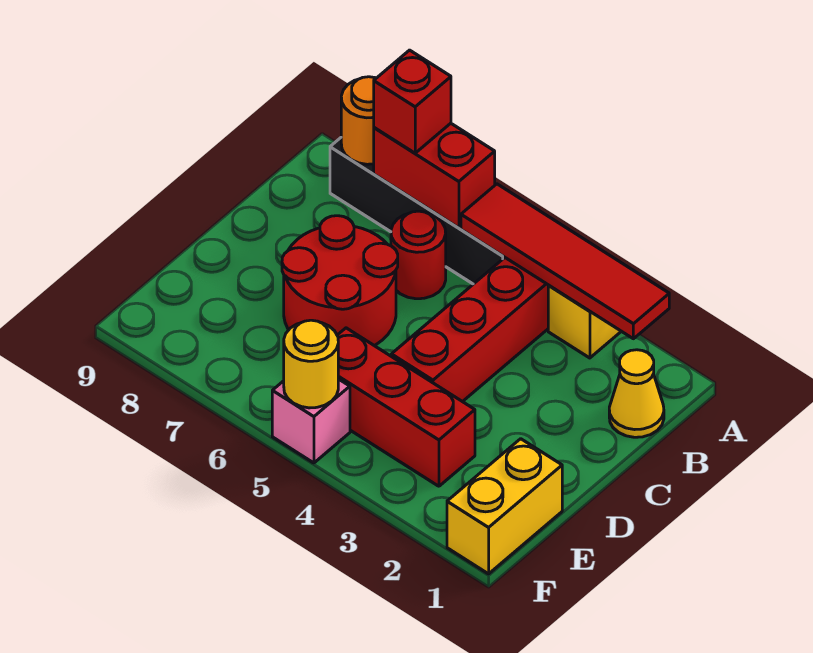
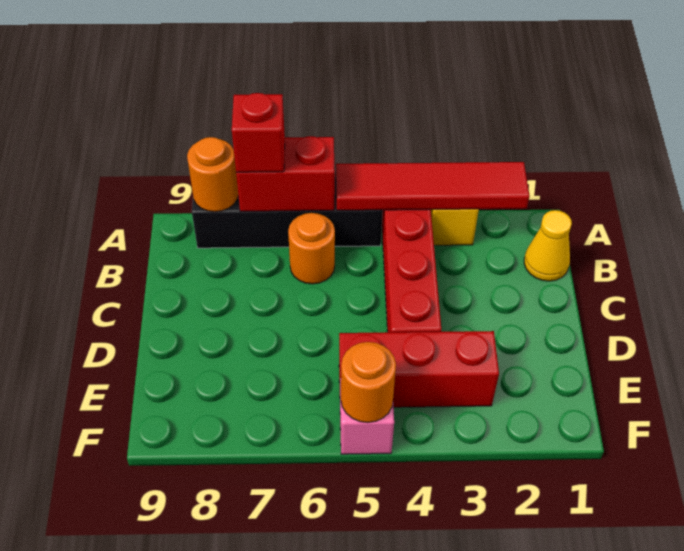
red 1x1 round brick [391,211,446,299] -> orange 1x1 round brick [288,213,335,284]
red 2x2 round brick [282,216,398,346] -> none
yellow 1x2 brick [447,439,562,574] -> none
yellow 1x1 round brick [284,320,338,408] -> orange 1x1 round brick [341,342,396,423]

